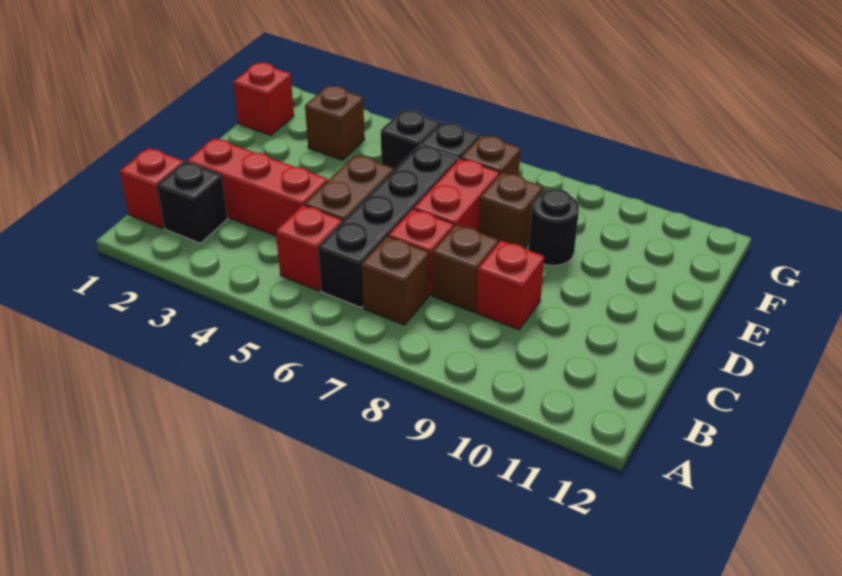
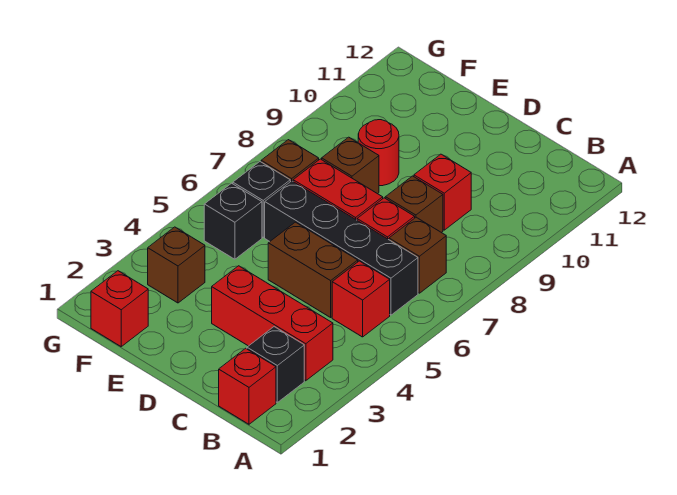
red 1x3 brick [187,138,328,236] -> red 1x3 brick turned to [212,266,333,381]
black 1x1 round brick [529,189,579,266] -> red 1x1 round brick [358,120,399,186]

